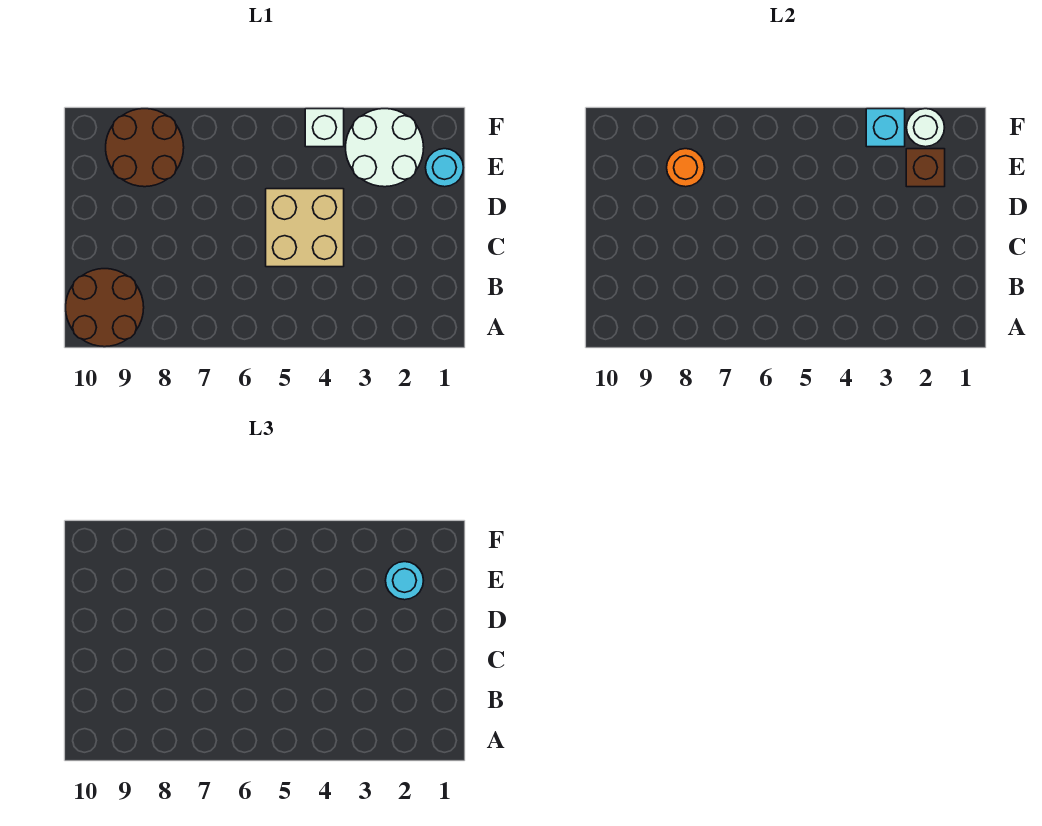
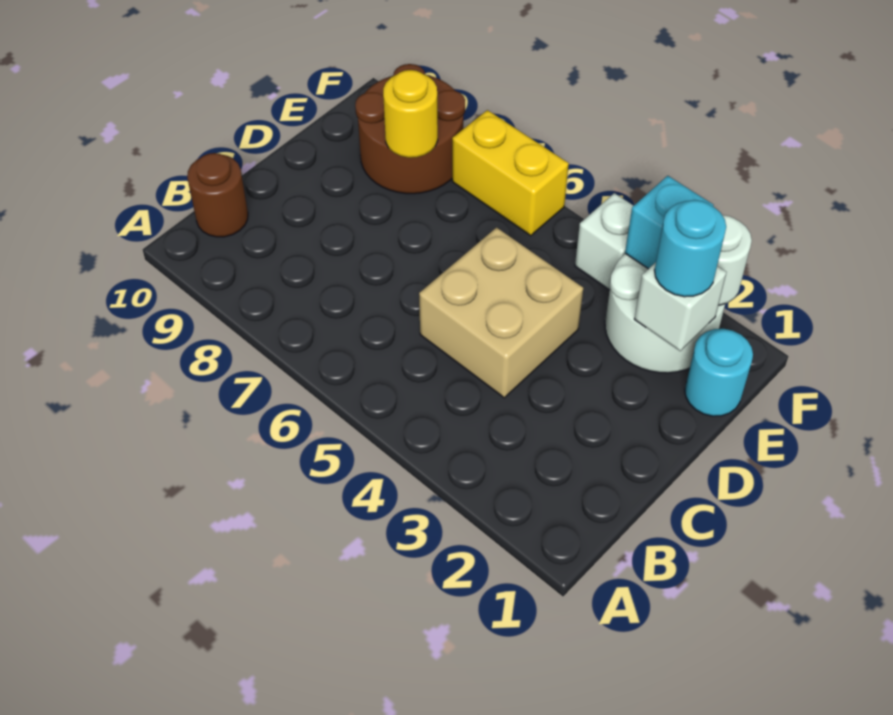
brown 2x2 round brick [66,269,144,347] -> brown 1x1 round brick [187,153,248,237]
brown 1x1 brick [906,149,945,187] -> white 1x1 brick [634,262,726,351]
orange 1x1 round brick [667,149,705,187] -> yellow 1x1 round brick [383,70,438,158]
none -> yellow 1x2 brick [452,110,569,236]

